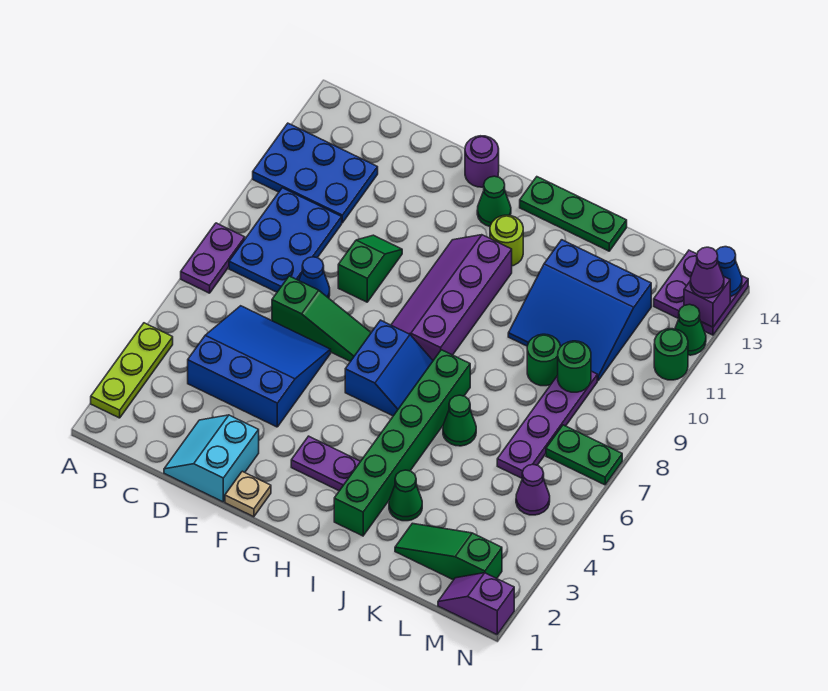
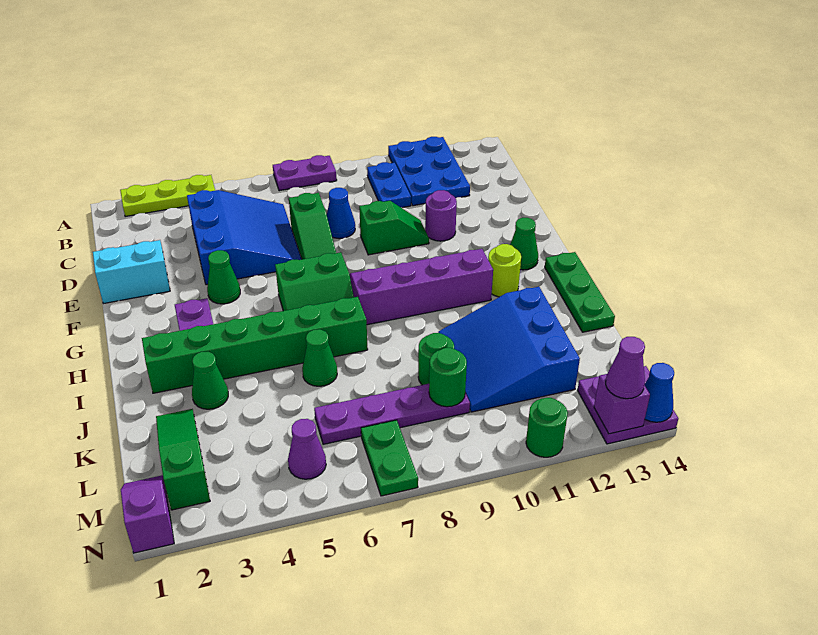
blue 2x3 plate [229,188,342,292] -> blue 1x2 plate [367,162,411,208]
tan 1x1 plate [225,471,271,517] -> none
purple 1x1 round brick [465,136,499,187] -> purple 1x1 round brick moved to [425,190,457,241]
blue 2x2 slope [345,320,433,416] -> green 2x2 slope [275,252,354,311]
green 1x1 cone [675,304,706,355] -> green 1x1 cone moved to [207,250,240,304]

